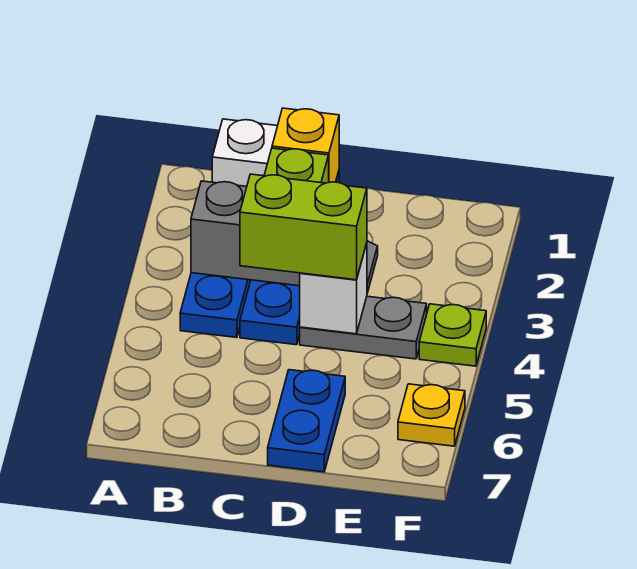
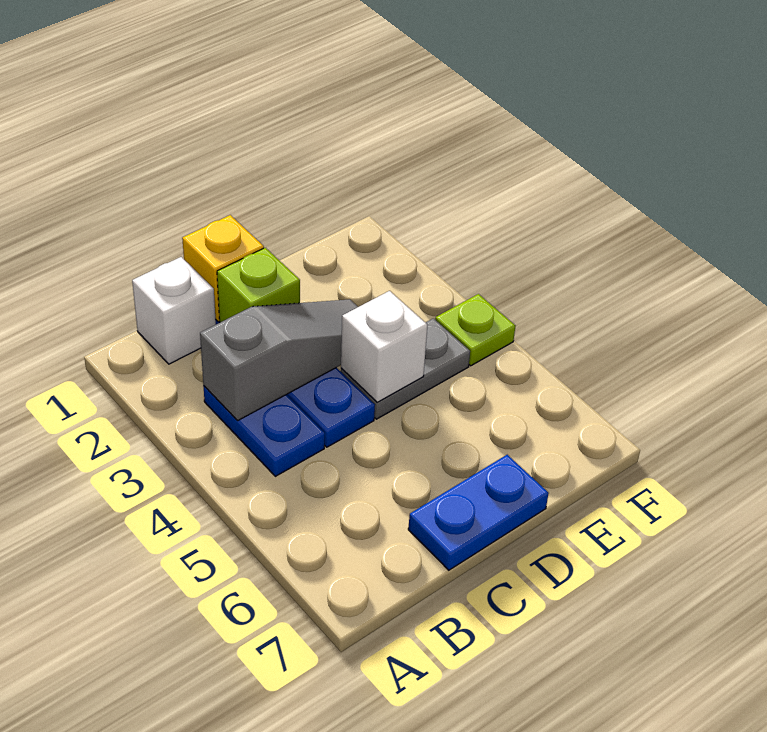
lime 1x2 brick [240,174,367,280] -> none
blue 1x2 plate [268,370,345,472] -> blue 1x2 plate turned to [408,455,549,570]
yellow 1x1 plate [398,384,465,446] -> none

